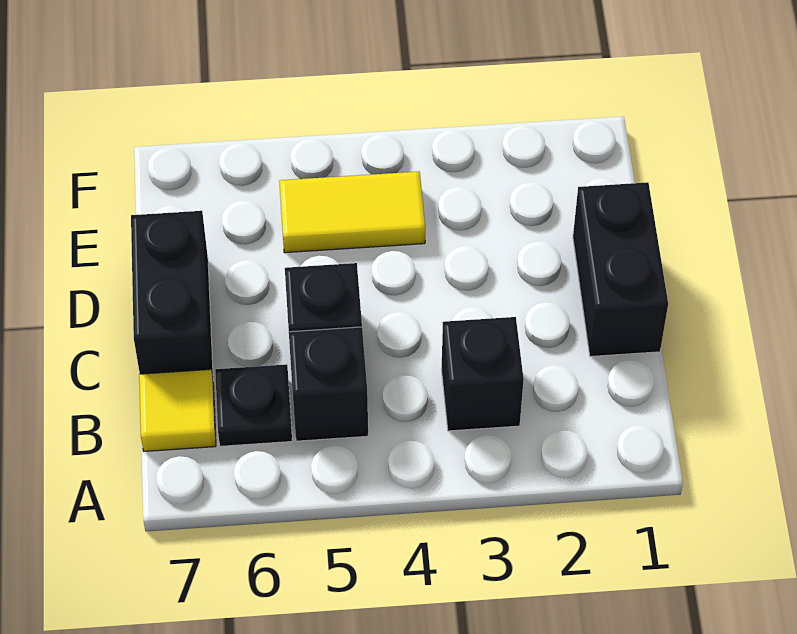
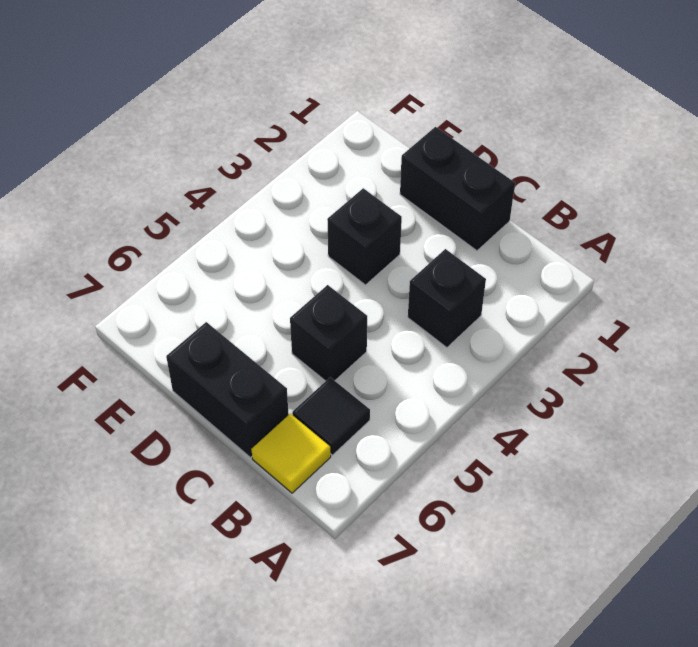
black 1x1 brick [289,327,368,441] -> black 1x1 brick moved to [327,188,402,285]
black 1x1 plate [215,364,292,446] -> black 1x1 tile [292,377,370,455]
yellow 1x2 tile [279,172,425,253] -> none

